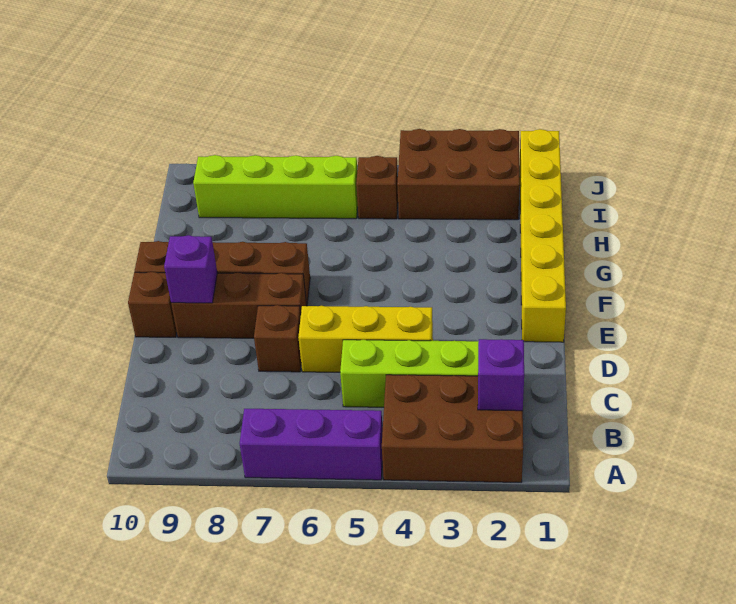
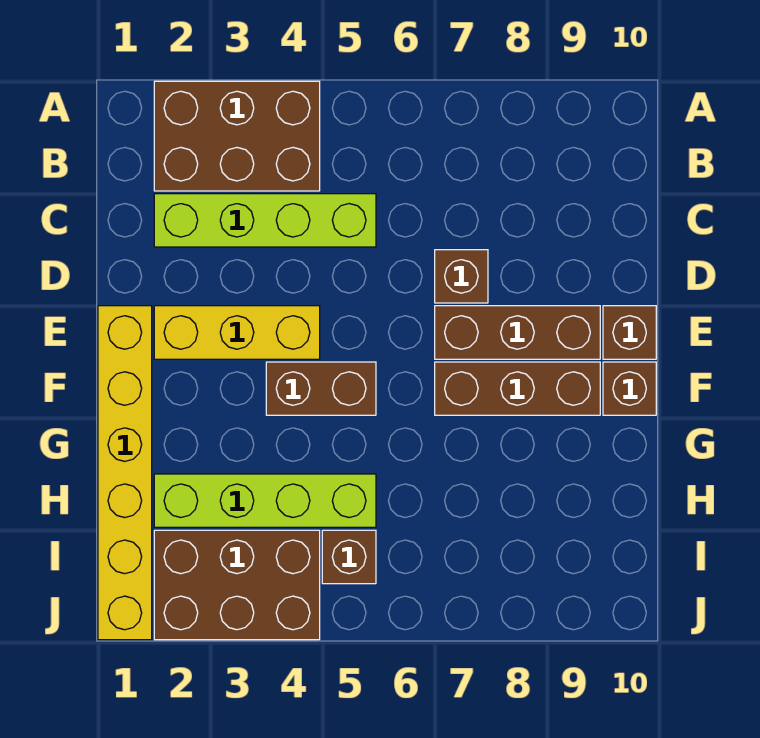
purple 1x3 brick [240,409,383,480] -> none
purple 1x1 brick [478,339,524,411] -> none
yellow 1x3 brick [298,306,433,372] -> yellow 1x3 brick moved to [154,306,320,359]
purple 1x1 brick [164,235,217,303] -> none
none -> brown 1x2 brick [266,362,376,415]
lime 1x4 brick [193,155,358,219] -> lime 1x4 brick moved to [154,474,376,527]

